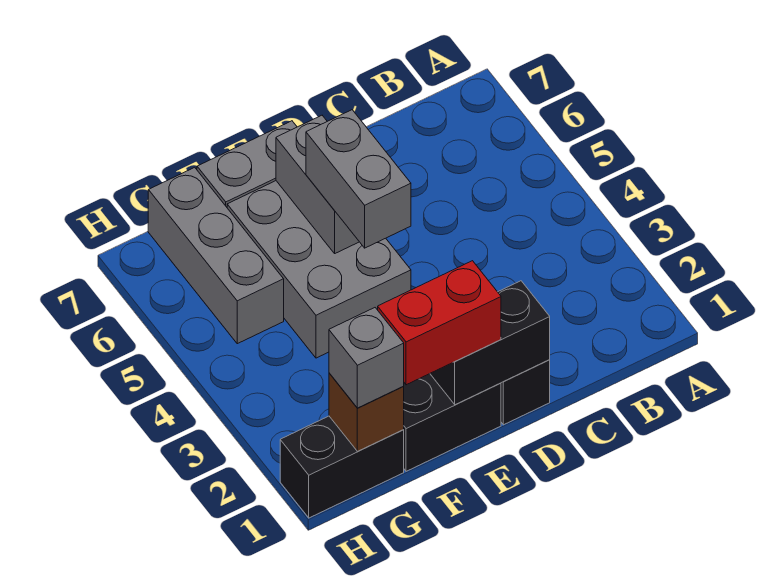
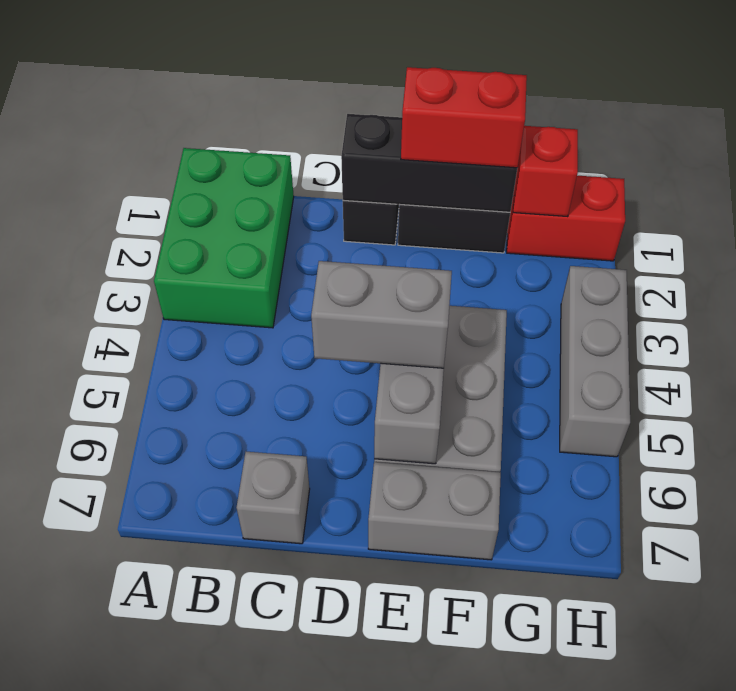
none -> green 2x3 brick [154,148,294,328]
black 1x2 brick [430,281,550,405] -> black 1x3 brick [341,114,517,212]
grey 1x2 brick [306,110,411,248] -> grey 1x2 brick turned to [311,261,452,368]
black 1x2 brick [280,416,404,518] -> red 1x2 brick [507,176,625,261]
brown 1x1 brick [329,373,404,451] -> red 1x1 brick [513,126,578,217]
grey 1x1 brick [329,308,404,408] -> grey 1x1 brick moved to [237,452,310,544]
grey 1x3 brick [148,167,284,344] -> grey 1x3 brick moved to [560,266,630,457]

